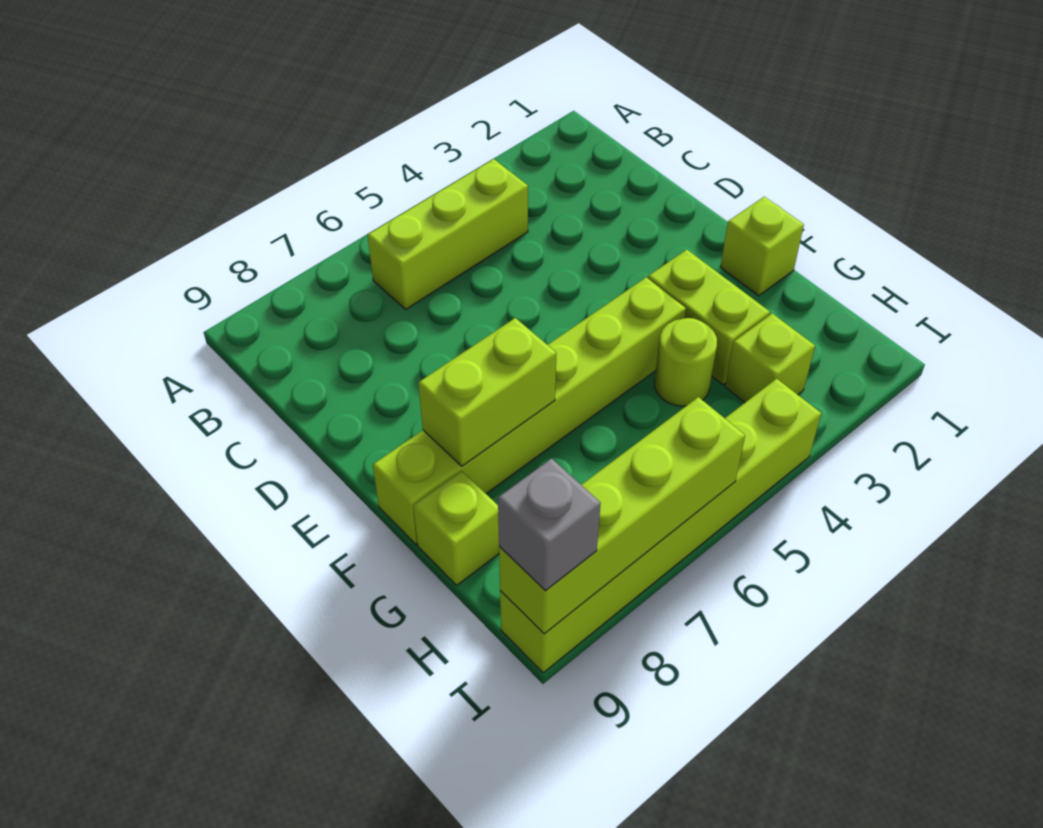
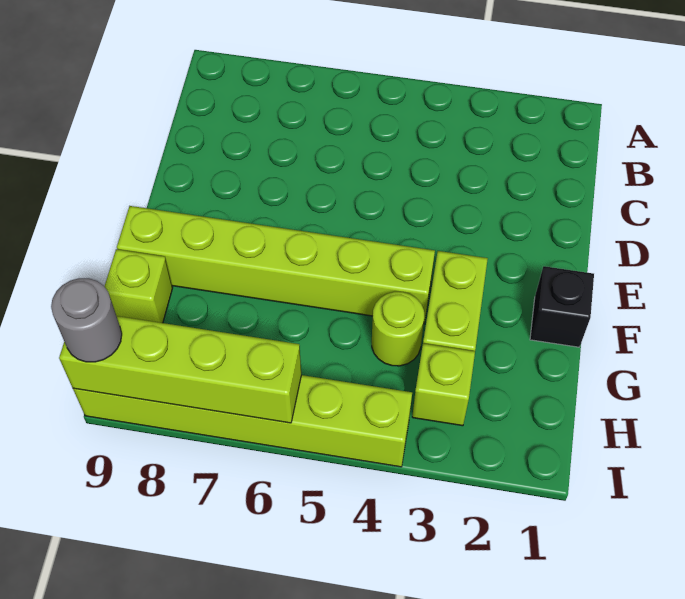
lime 1x3 brick [368,159,528,309] -> none
lime 1x1 brick [721,197,804,296] -> black 1x1 brick [530,266,594,347]
lime 1x2 brick [418,318,556,466] -> none
grey 1x1 brick [498,459,601,591] -> grey 1x1 round brick [51,278,122,362]

